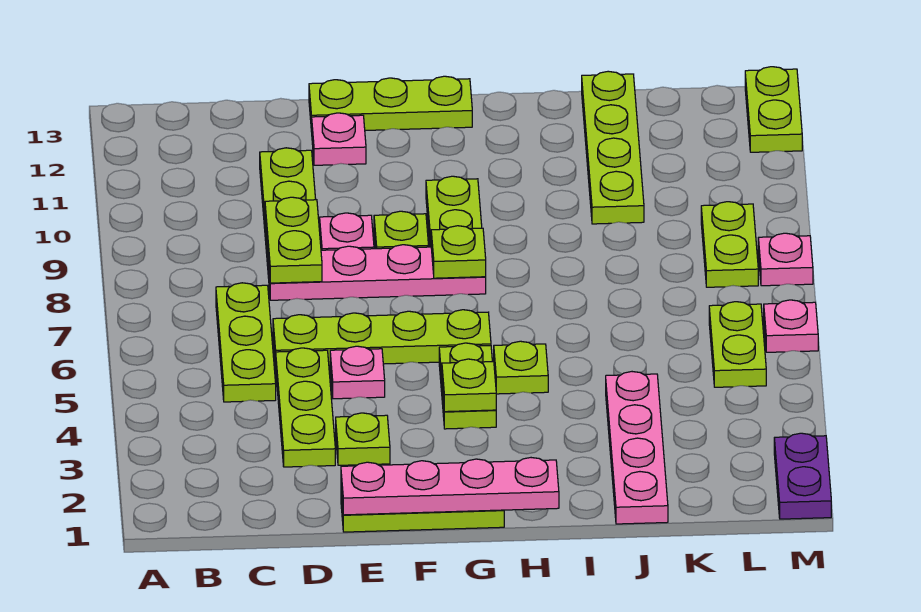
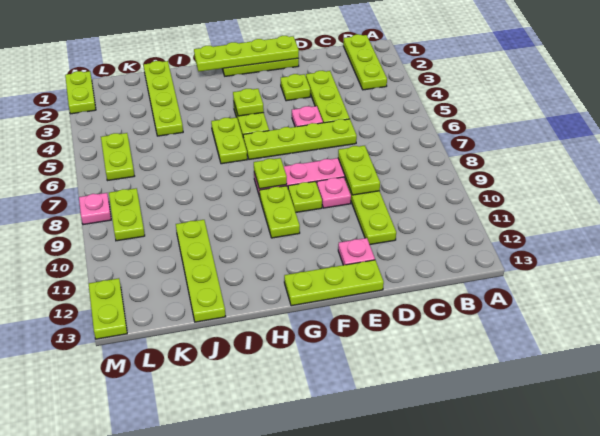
lime 1x3 plate [216,283,276,402] -> lime 1x3 plate moved to [343,34,387,90]
pink 1x4 plate [341,458,559,515] -> lime 1x4 plate [194,36,299,71]
lime 1x1 plate [494,341,548,394] -> lime 1x2 plate [211,117,247,164]
pink 1x4 plate [606,372,668,524] -> lime 1x4 plate [144,61,183,136]
purple 1x2 plate [774,433,831,519] -> lime 1x2 plate [65,71,96,114]
pink 1x1 plate [764,300,818,352] -> none

